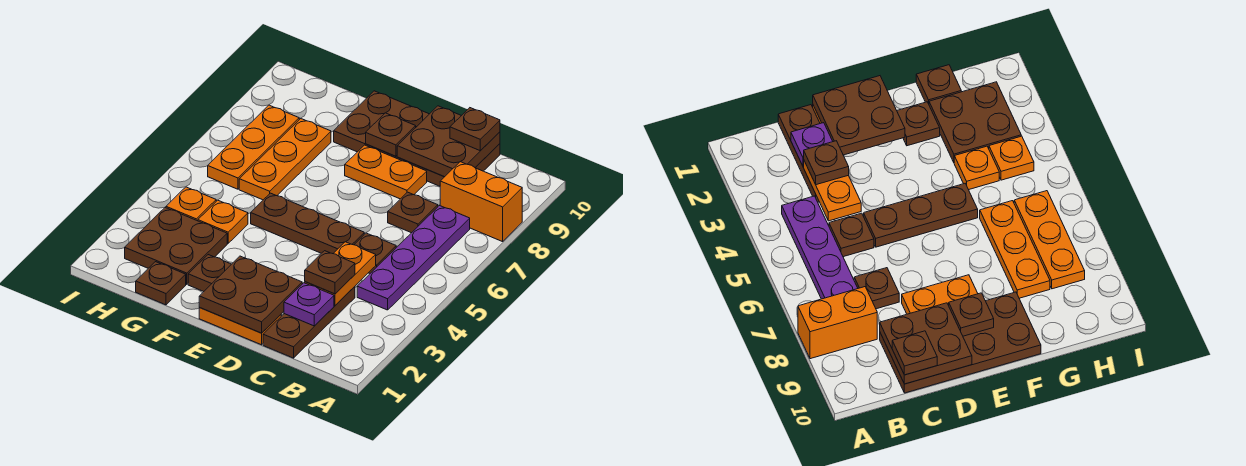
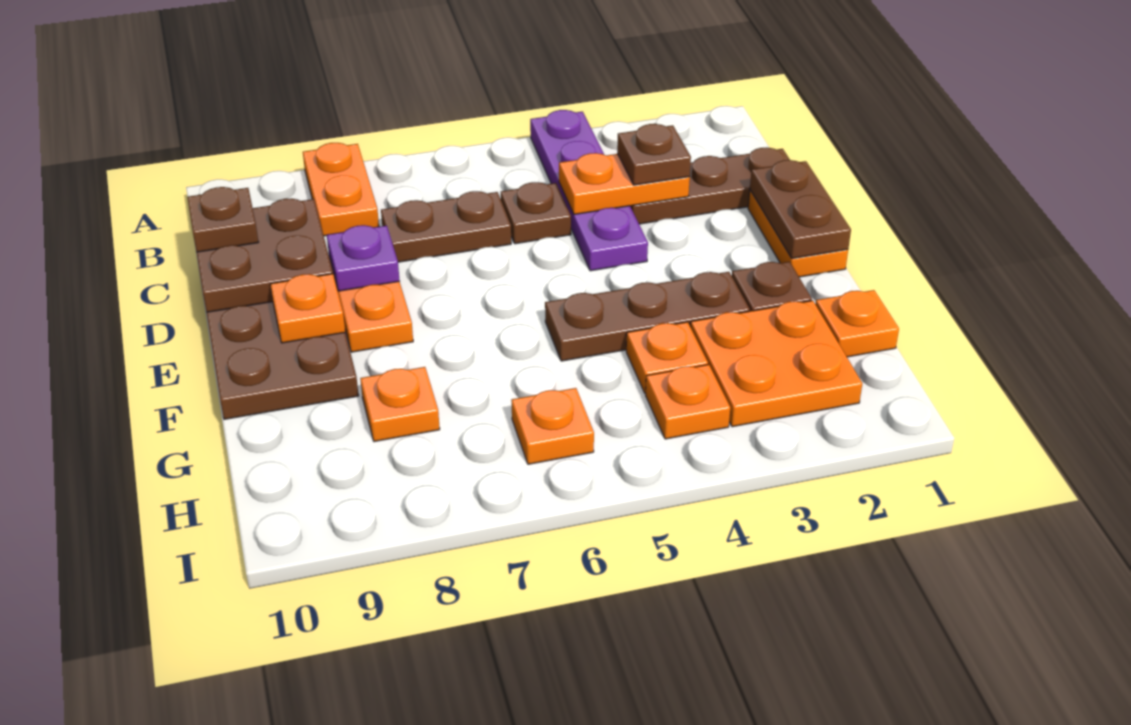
orange 1x2 brick [440,162,522,242] -> orange 1x2 plate [303,143,379,236]
purple 1x4 plate [357,205,470,310] -> purple 1x4 plate turned to [530,110,648,271]
purple 1x1 plate [284,283,334,326] -> purple 1x1 plate moved to [327,225,400,291]
brown 1x1 plate [388,192,438,233] -> brown 1x2 plate [381,191,511,262]
brown 2x2 plate [199,256,302,333] -> brown 1x2 plate [750,160,851,259]
brown 1x3 plate [251,193,364,254] -> brown 1x3 plate turned to [545,272,750,361]
brown 1x1 plate [366,113,416,156] -> orange 1x1 plate [270,274,345,343]
brown 1x1 plate [136,262,186,305] -> orange 1x1 plate [815,290,899,357]
brown 2x2 plate [125,208,227,284] -> orange 2x2 plate [691,301,862,427]
orange 1x3 plate [239,119,331,200] -> orange 1x1 plate [360,367,440,442]
orange 1x3 plate [208,105,299,189] -> orange 1x1 plate [511,388,594,464]

